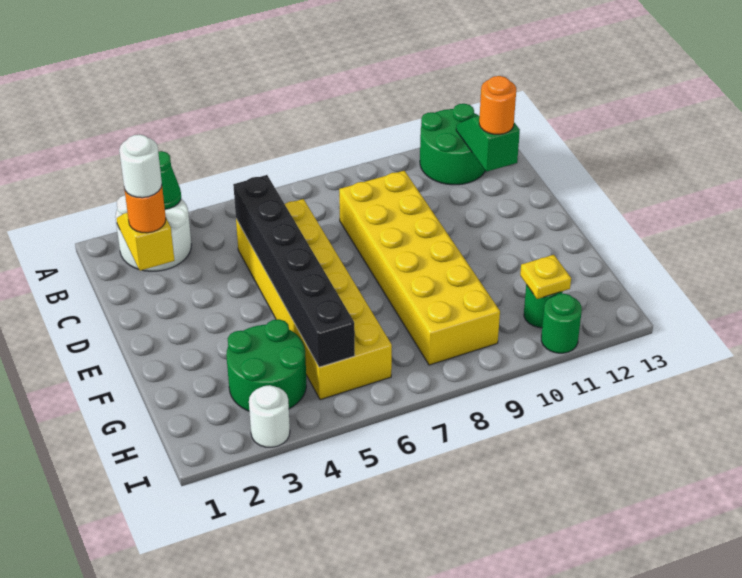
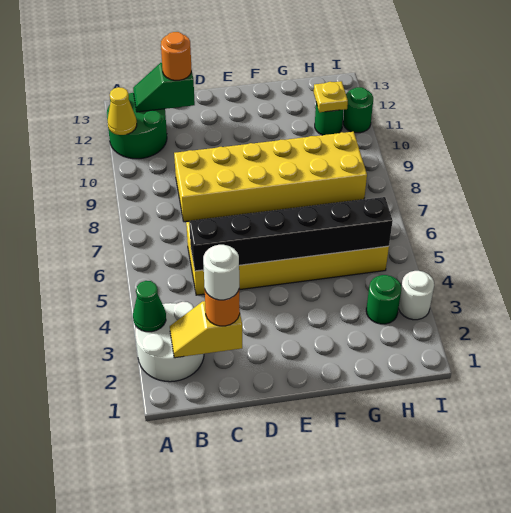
none -> yellow 1x1 cone [107,87,137,135]
green 2x2 round brick [226,319,306,411] -> green 1x1 round brick [366,275,401,324]

